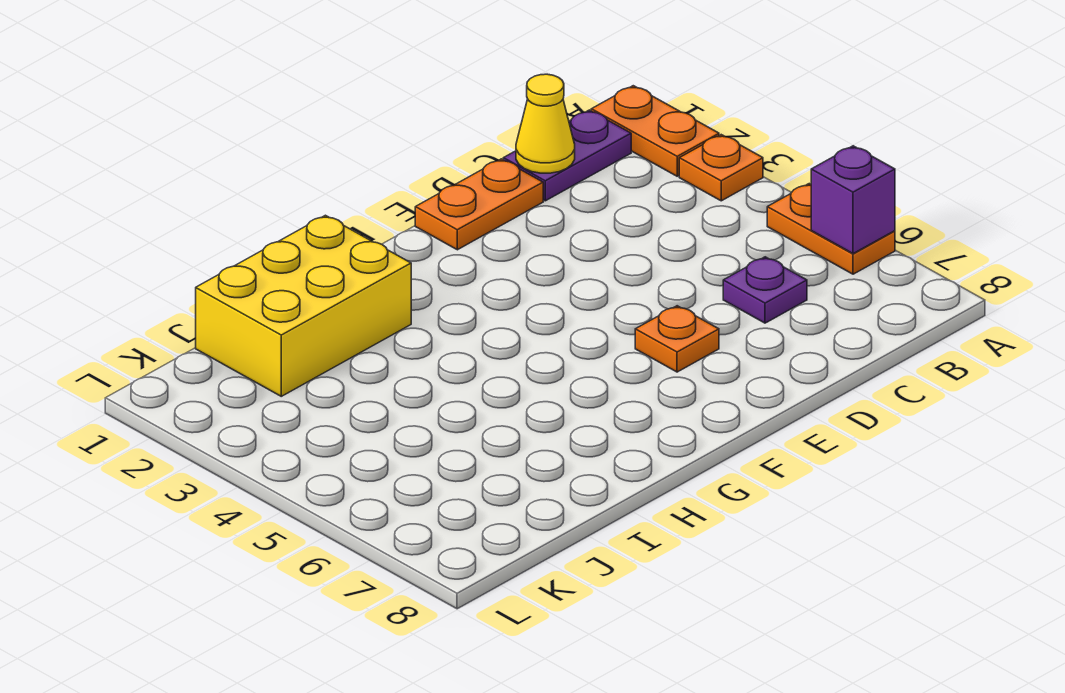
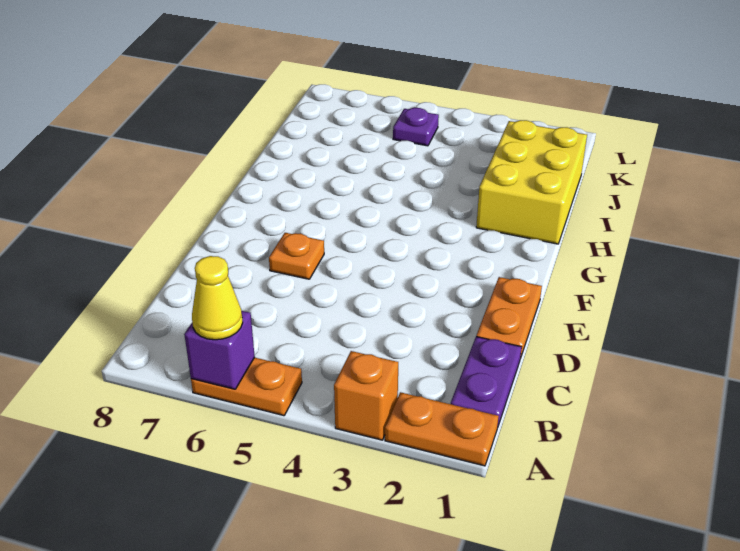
orange 1x1 plate [679,135,763,201] -> orange 1x1 brick [334,351,398,440]
yellow 1x1 cone [516,74,575,173] -> yellow 1x1 cone moved to [192,256,243,340]
purple 1x1 plate [723,257,807,323] -> purple 1x1 plate moved to [393,108,439,146]

